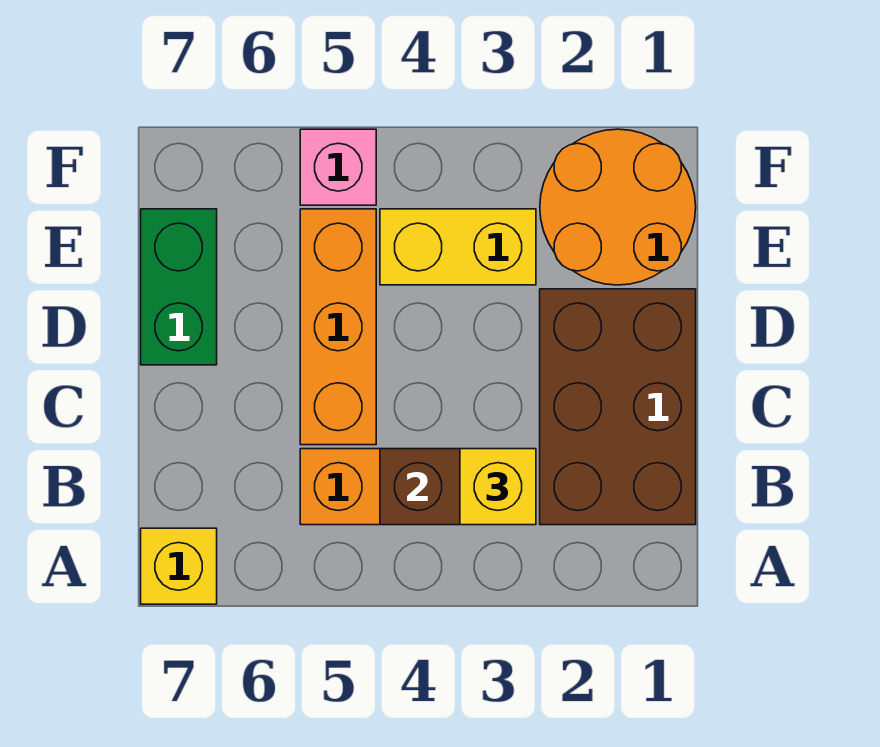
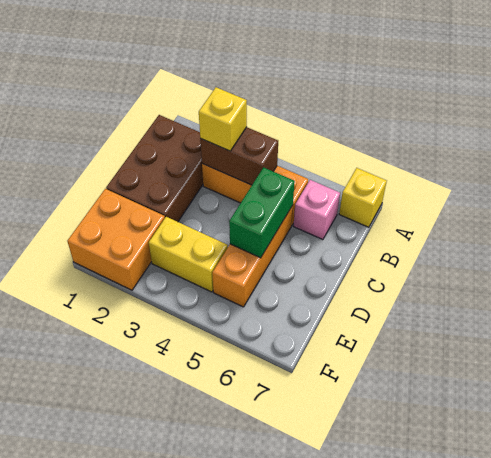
green 1x2 brick [141,209,217,365] -> green 1x2 brick moved to [229,167,295,258]
orange 2x2 round brick [540,129,696,285] -> orange 2x2 brick [67,189,165,290]
pink 1x1 brick [300,129,376,205] -> pink 1x1 brick moved to [293,180,340,240]

